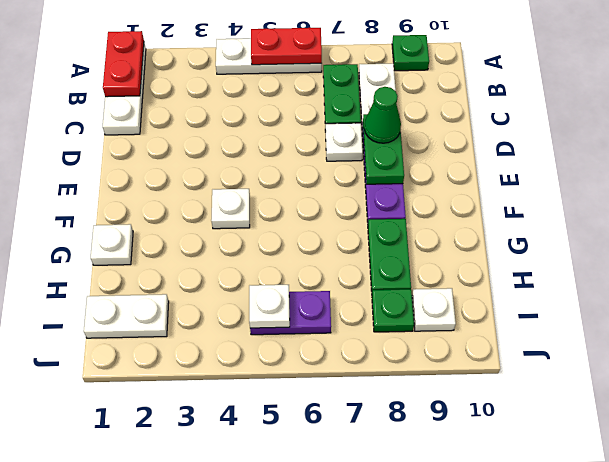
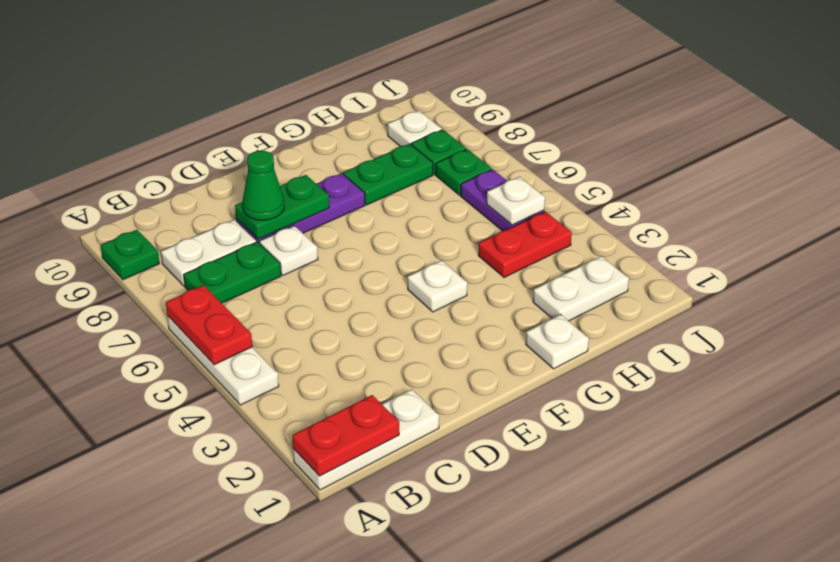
none -> red 1x2 plate [478,212,572,278]
white 1x2 plate [84,294,169,338] -> white 1x2 plate turned to [533,256,629,321]
none -> green 1x1 plate [436,149,492,195]

